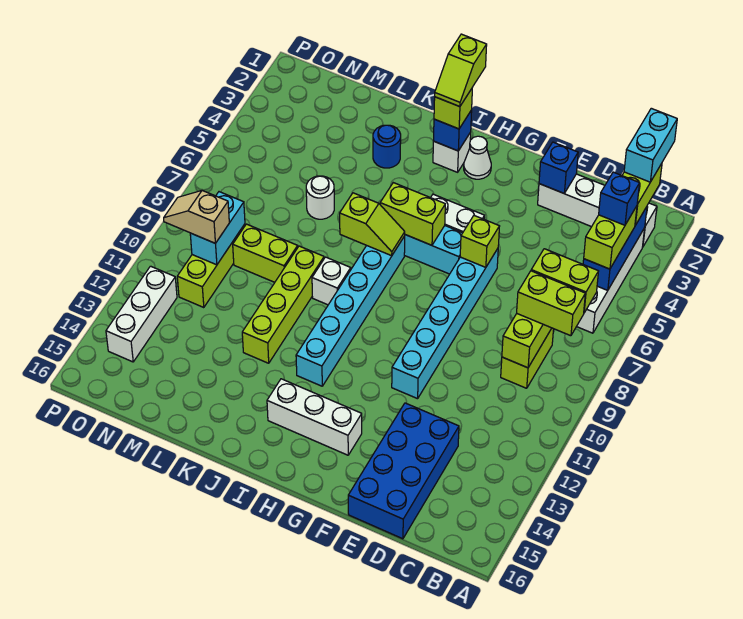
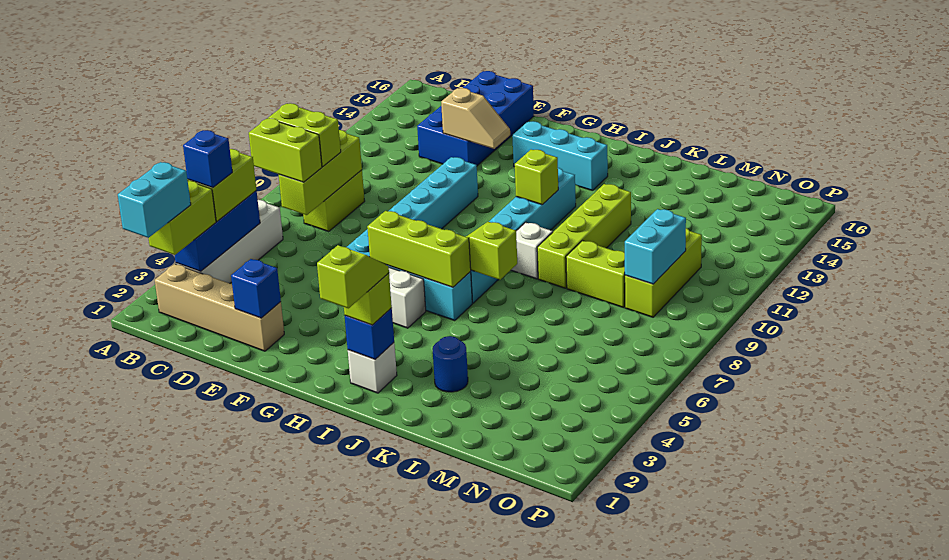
white 1x4 brick [538,174,657,246] -> tan 1x4 brick [155,264,284,351]
lime 1x1 brick [460,215,500,267] -> lime 1x1 brick moved to [515,149,558,205]
white 1x3 brick [267,379,362,455] -> cyan 1x3 brick [512,121,608,191]
white 1x1 cone [464,136,491,179] -> none
lime 1x2 brick [380,183,445,245] -> lime 1x3 brick [367,211,471,287]
white 1x1 round brick [306,176,334,219] -> none
tan 1x2 slope [164,191,229,243] -> tan 1x2 slope moved to [441,88,510,149]
white 1x3 brick [106,266,177,362] -> none

